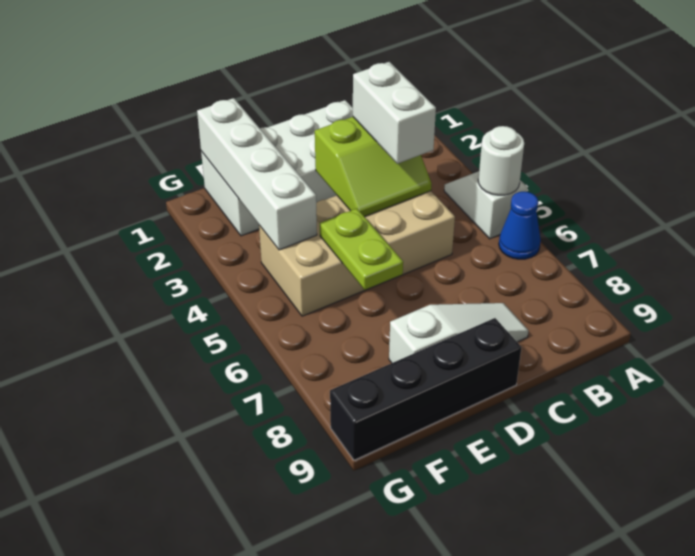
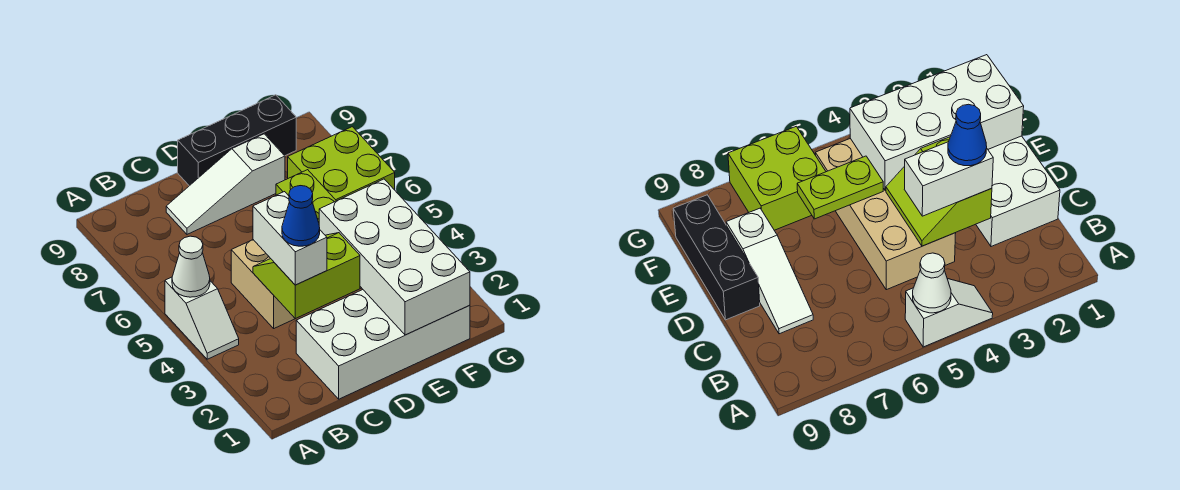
white 1x1 round brick [478,126,524,195] -> white 1x1 cone [172,236,210,297]
blue 1x1 cone [499,192,541,259] -> blue 1x1 cone moved to [282,186,320,246]
black 1x4 brick [330,318,522,460] -> black 1x3 brick [178,95,296,186]
white 1x4 brick [197,98,317,250] -> white 2x4 brick [319,179,470,335]
none -> lime 2x2 brick [288,127,395,201]

